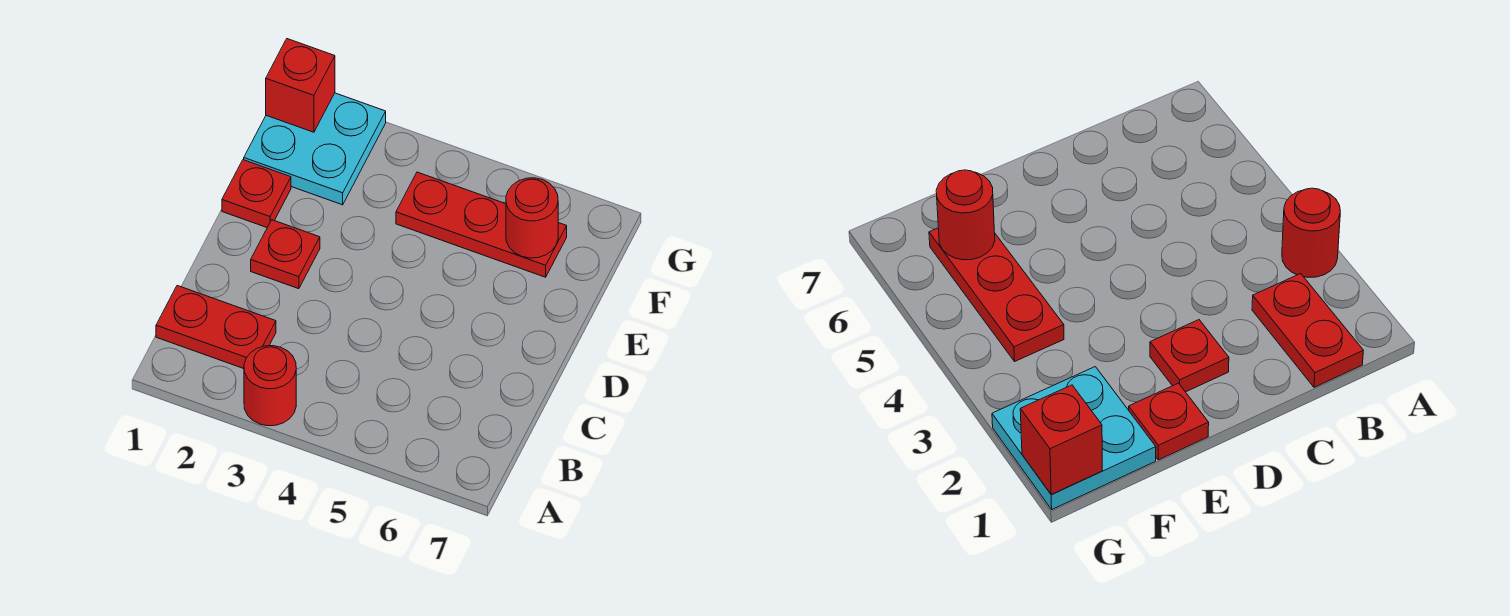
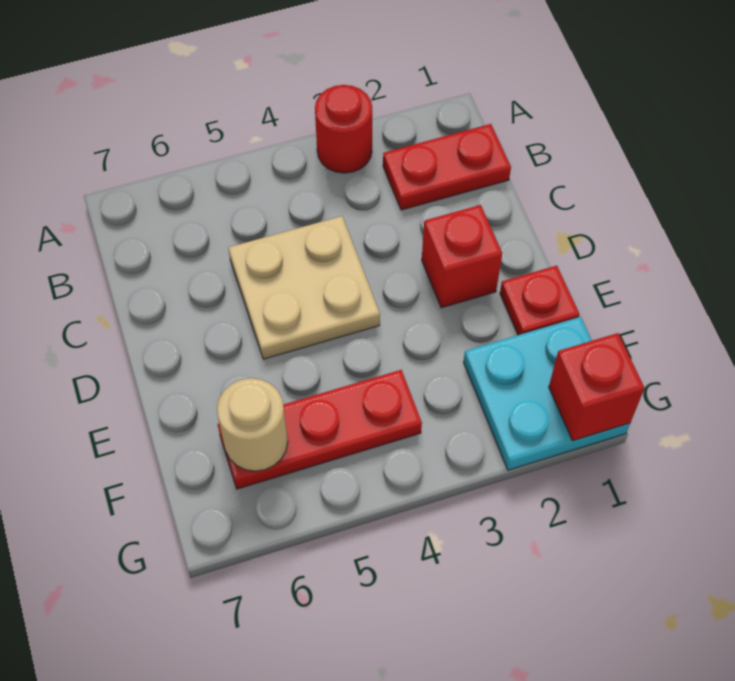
none -> tan 2x2 plate [228,216,380,359]
red 1x1 plate [251,220,320,289] -> red 1x1 brick [422,205,502,308]
red 1x1 round brick [506,178,558,258] -> tan 1x1 round brick [217,378,288,471]

